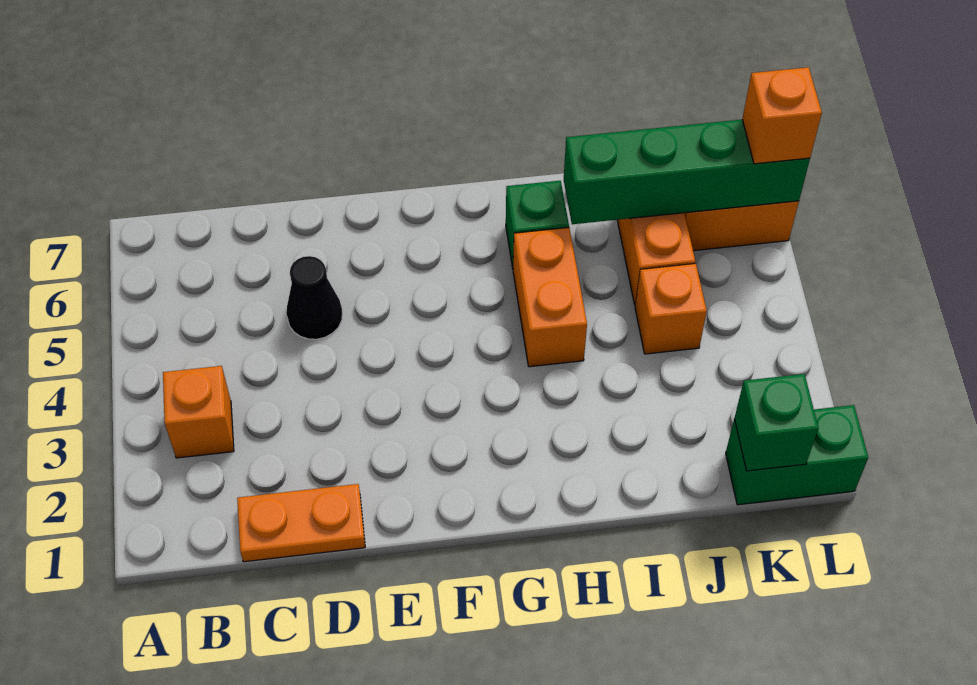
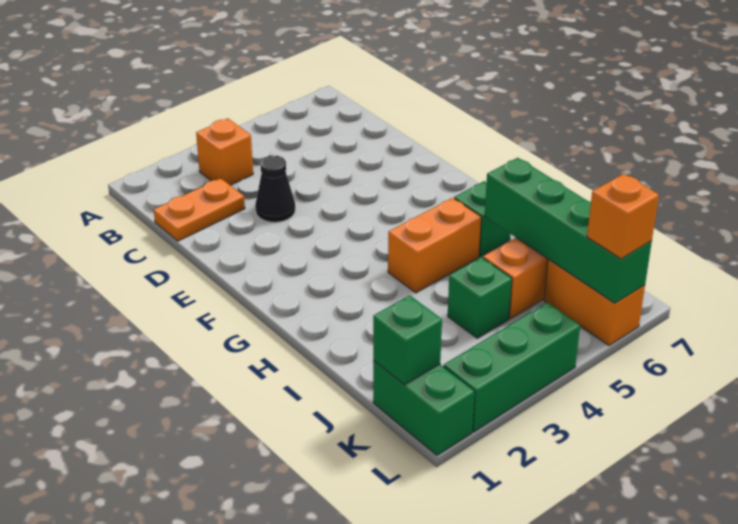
orange 1x2 plate [237,484,365,562] -> orange 1x2 plate turned to [154,178,245,241]
black 1x1 cone [286,256,342,339] -> black 1x1 cone moved to [255,155,295,222]
orange 1x1 brick [635,264,707,354] -> green 1x1 brick [448,257,512,338]
none -> green 1x3 brick [444,303,580,432]

